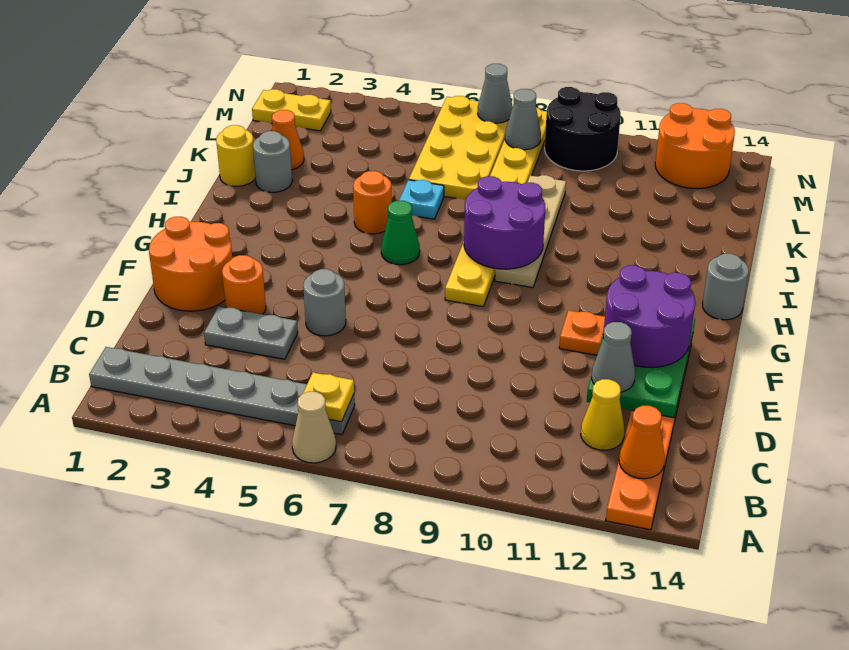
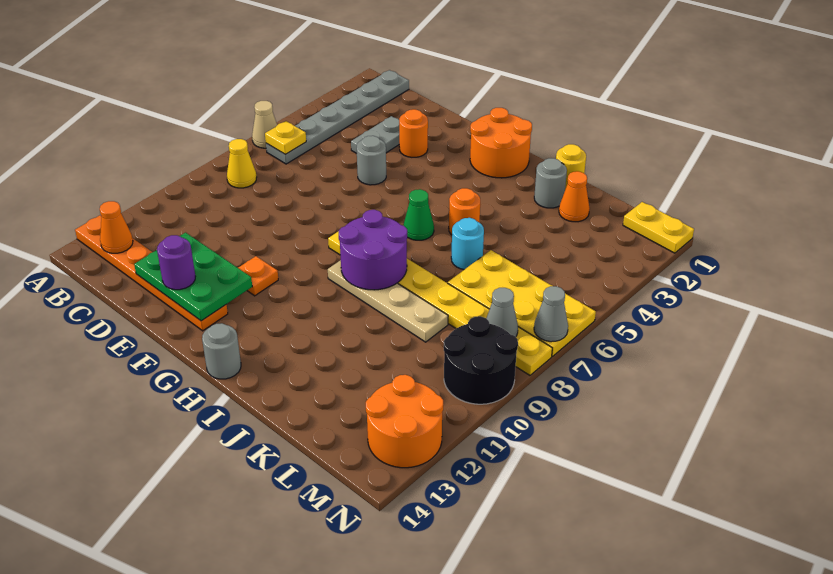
yellow 1x1 cone [581,379,625,450] -> yellow 1x1 cone moved to [227,139,257,188]
grey 1x1 cone [592,322,635,392] -> none
orange 2x2 round brick [149,217,232,311] -> orange 2x2 round brick moved to [470,108,532,178]
purple 2x2 round brick [603,265,695,368] -> purple 1x1 round brick [157,235,195,290]
cyan 1x1 plate [399,180,444,219] -> cyan 1x1 round brick [451,218,484,270]
yellow 1x2 plate [252,89,331,131] -> yellow 1x2 plate turned to [623,202,694,253]

